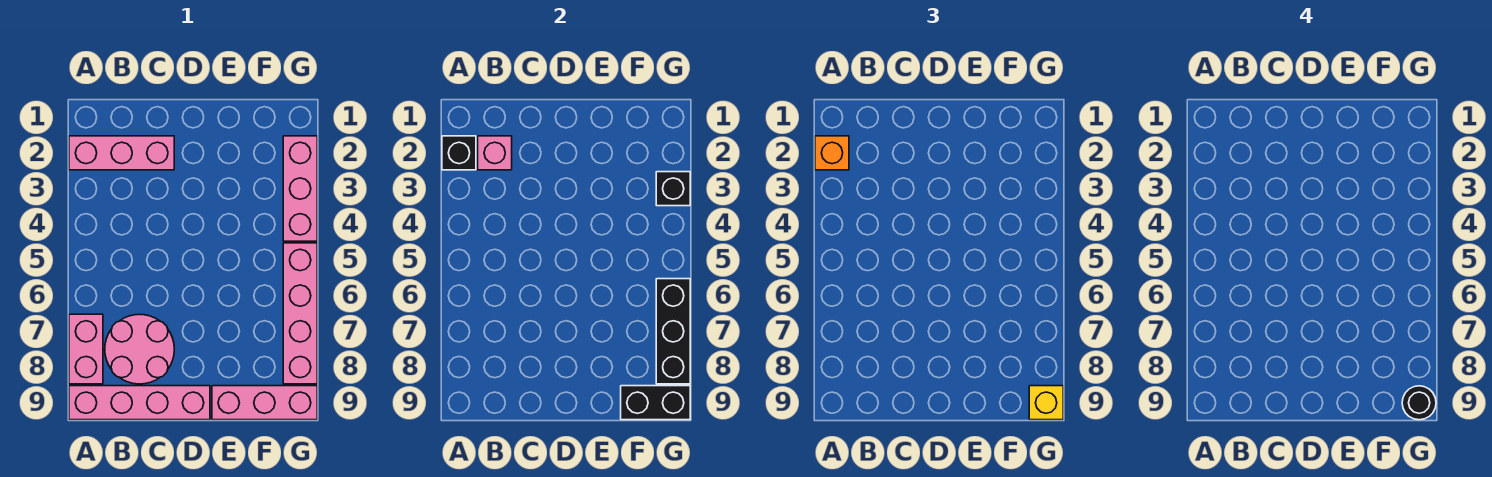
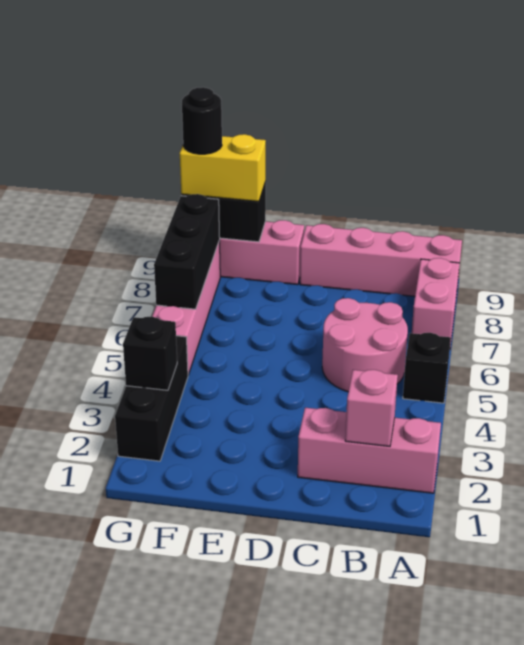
black 1x1 brick [442,136,476,170] -> black 1x1 brick moved to [403,333,451,403]
orange 1x1 brick [815,136,849,170] -> none
pink 2x2 round brick [105,314,174,384] -> pink 2x2 round brick moved to [322,298,408,392]
pink 1x3 brick [283,136,317,241] -> black 1x3 brick [115,336,188,461]
yellow 1x1 brick [1029,386,1063,420] -> yellow 1x2 brick [180,134,266,202]

